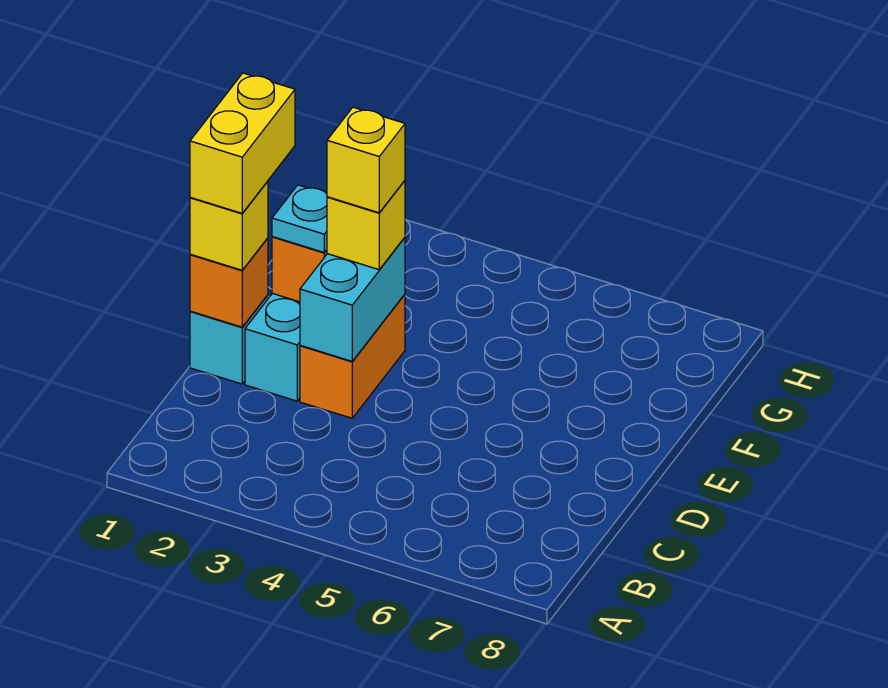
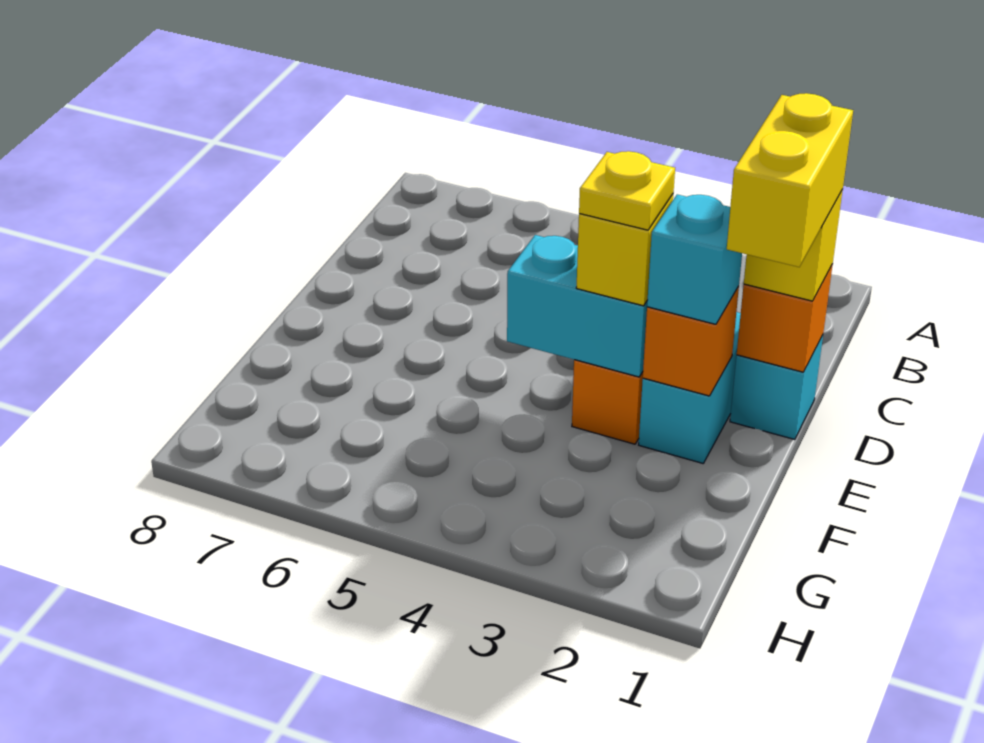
cyan 1x2 brick [300,237,405,361] -> cyan 1x2 brick turned to [507,235,647,377]
cyan 1x1 plate [272,185,327,252] -> cyan 1x1 brick [647,194,742,324]
yellow 1x1 brick [327,107,405,213] -> yellow 1x1 plate [579,151,675,230]

